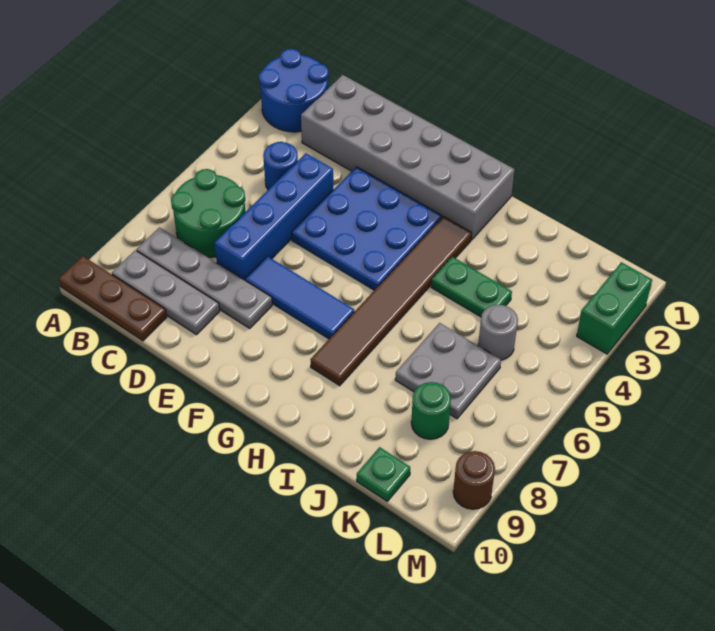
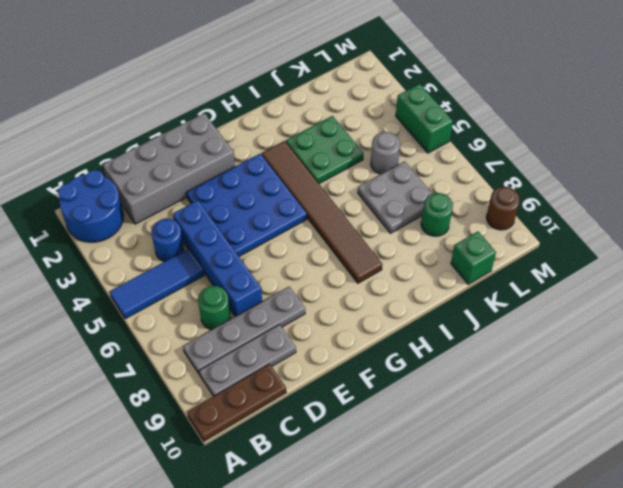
green 2x2 round brick [171,169,246,257] -> green 1x1 round brick [198,286,230,330]
grey 2x6 brick [301,75,514,240] -> grey 2x4 brick [103,113,235,224]
blue 1x3 tile [245,256,354,339] -> blue 1x3 tile moved to [110,249,204,319]
green 1x2 plate [431,257,512,317] -> green 2x2 plate [286,116,364,183]
green 1x1 plate [357,447,410,501] -> green 1x1 brick [451,232,496,284]
green 1x2 brick [577,262,652,354] -> green 1x2 brick moved to [396,84,453,153]

